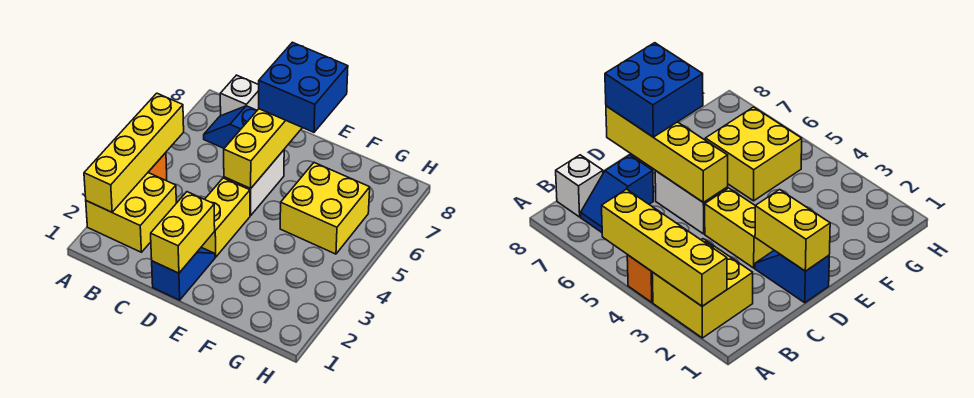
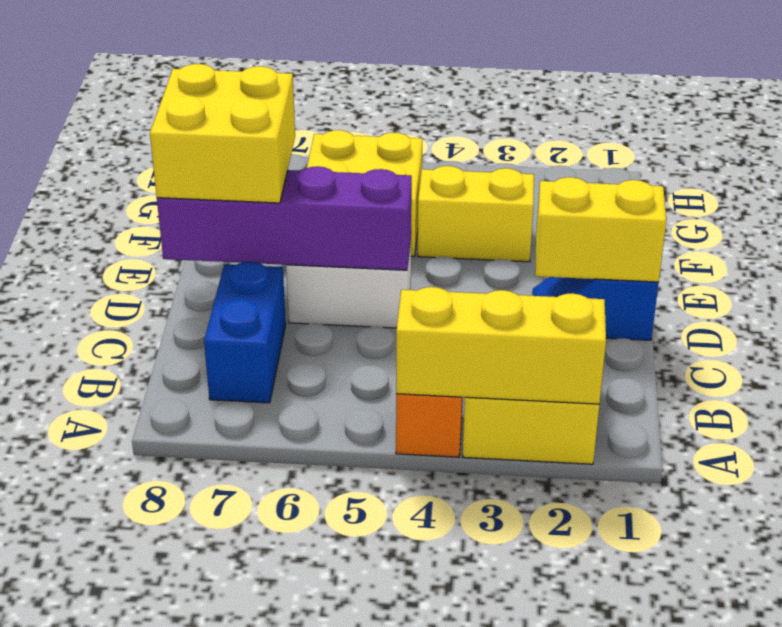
yellow 1x4 brick [84,93,184,212] -> yellow 1x3 brick [396,287,606,404]
blue 1x2 slope [204,106,257,148] -> blue 1x2 brick [204,262,286,403]
white 1x1 brick [220,75,259,116] -> none
yellow 1x2 brick [202,178,250,257] -> yellow 1x2 brick moved to [418,166,534,262]
yellow 1x4 brick [224,109,302,188] -> purple 1x4 brick [157,166,412,270]
blue 2x2 brick [259,42,348,132] -> yellow 2x2 brick [150,64,295,203]

